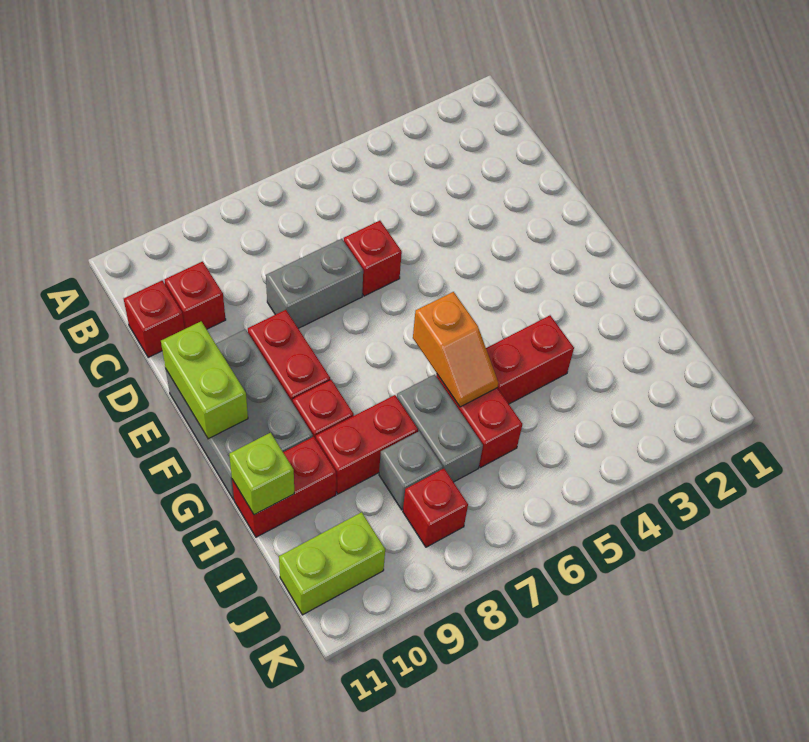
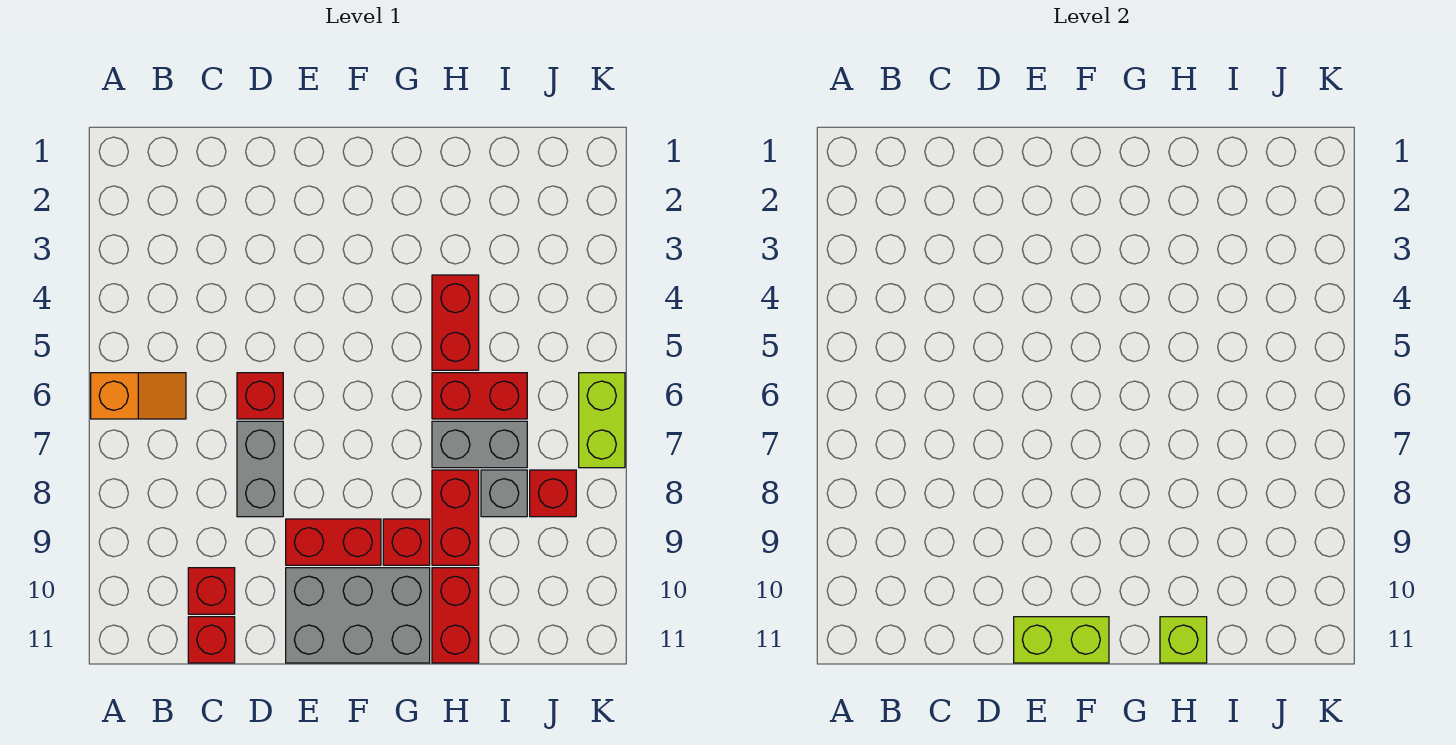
orange 1x2 slope [413,292,498,407] -> orange 1x2 slope moved to [91,373,186,419]
lime 1x2 brick [279,512,385,615] -> lime 1x2 brick moved to [579,373,625,468]

